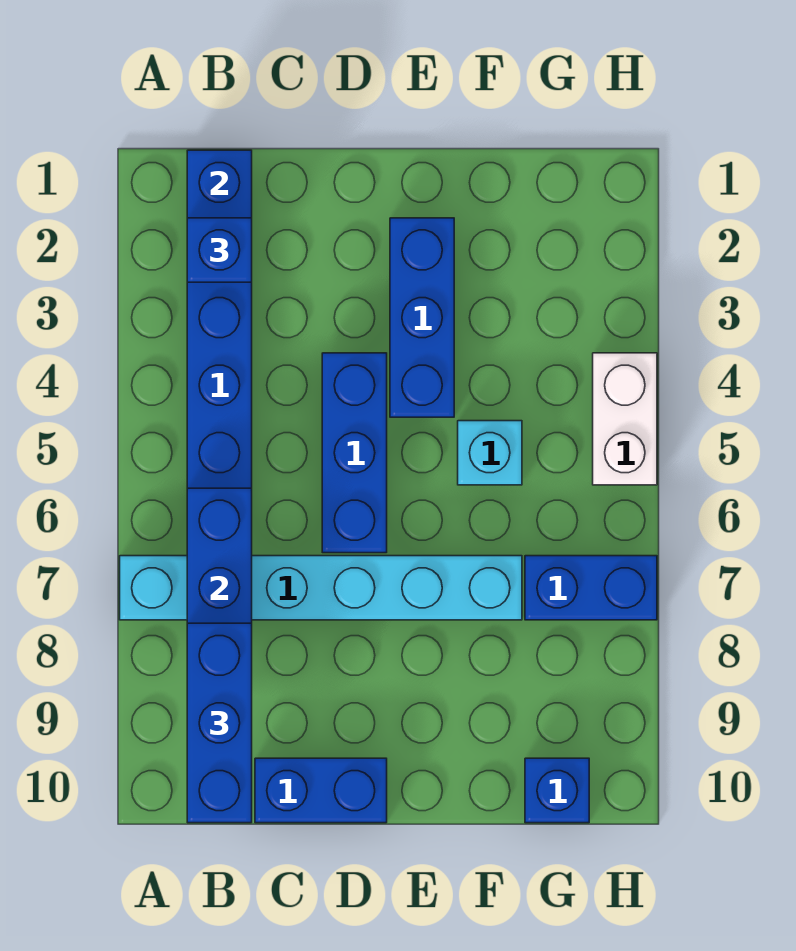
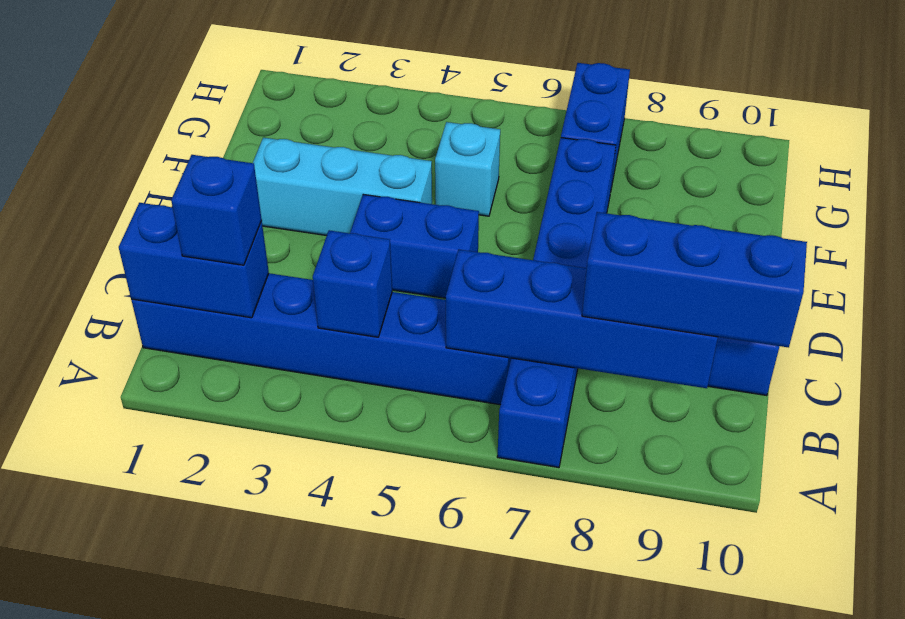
cyan 1x6 brick [120,556,522,620] -> blue 1x6 brick [497,138,616,468]
blue 1x3 brick [322,353,387,553] -> blue 1x2 brick [350,194,479,298]
blue 1x3 brick [390,218,454,417] -> cyan 1x3 brick [253,138,432,236]
blue 1x1 brick [525,758,589,823] -> blue 1x1 brick moved to [313,230,392,337]
white 1x2 brick [593,353,657,485] -> none

